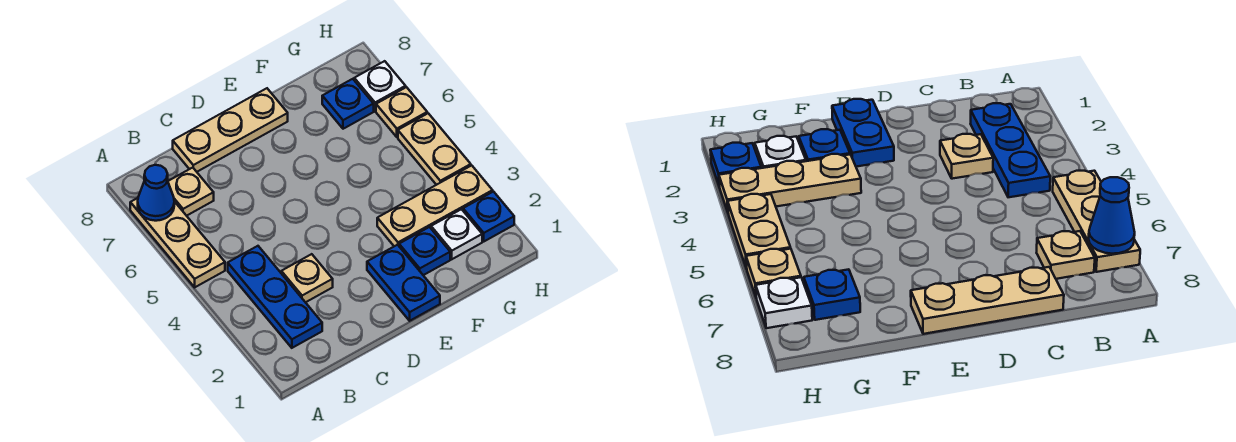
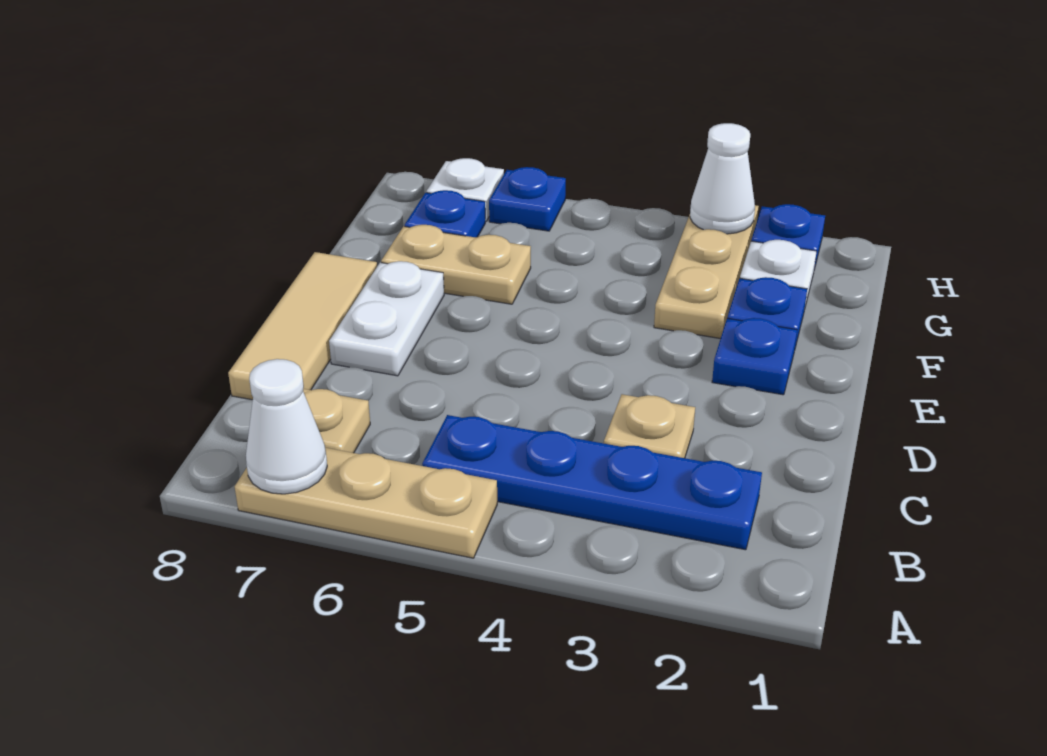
blue 1x1 cone [138,165,174,221] -> white 1x1 cone [246,359,327,494]
blue 1x3 plate [228,246,322,348] -> blue 1x4 plate [422,415,762,550]
tan 1x3 plate [173,88,288,172] -> tan 1x3 tile [228,252,377,400]
none -> white 1x2 plate [329,261,444,376]
blue 1x2 plate [367,245,440,321] -> blue 1x1 plate [712,318,797,395]
none -> white 1x1 cone [690,123,755,234]
tan 1x2 plate [398,113,471,185] -> tan 1x2 plate moved to [381,225,531,304]
tan 1x1 plate [376,87,427,137] -> blue 1x1 plate [489,167,566,231]

